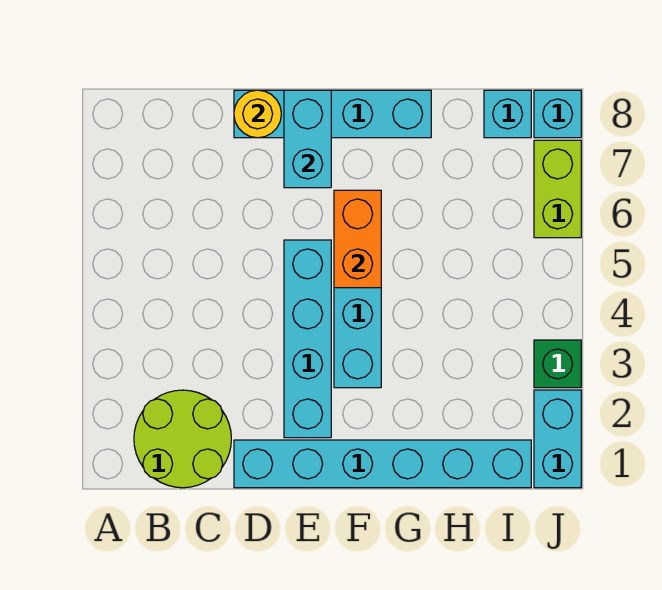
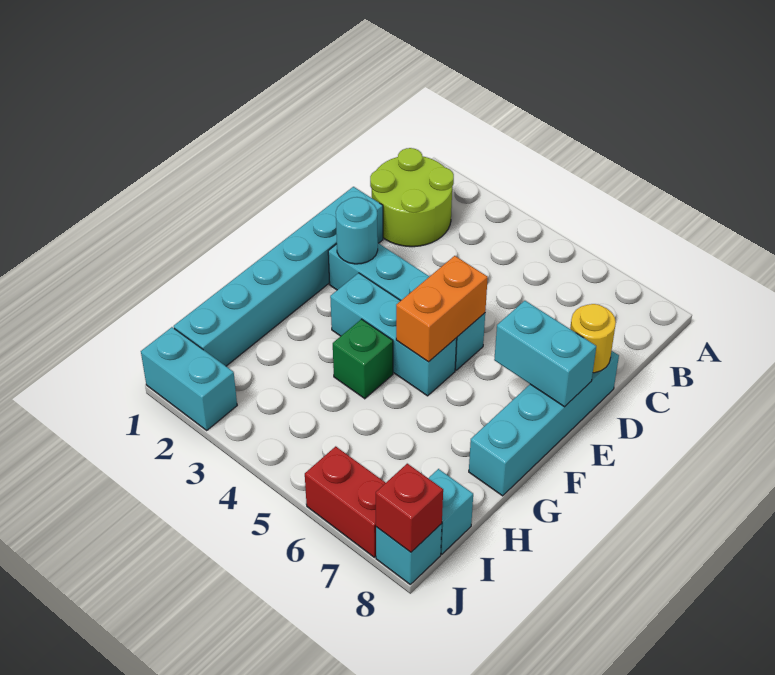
none -> cyan 1x1 round brick [336,197,378,264]
orange 1x2 brick [334,190,381,288] -> orange 1x2 brick turned to [396,256,488,362]
green 1x1 brick [534,340,581,388] -> green 1x1 brick moved to [333,319,393,399]
lime 1x2 brick [534,140,581,238] -> red 1x2 brick [305,446,385,557]
none -> red 1x1 brick [376,464,443,552]

